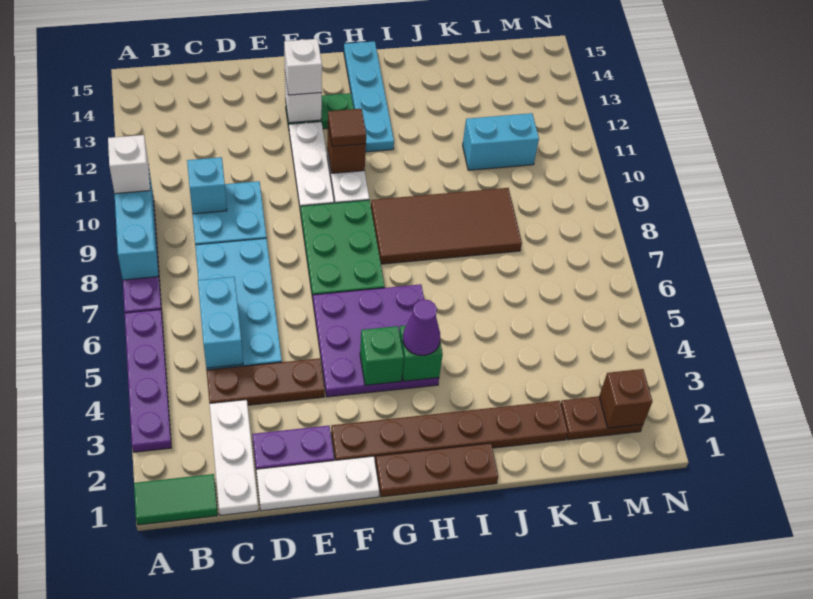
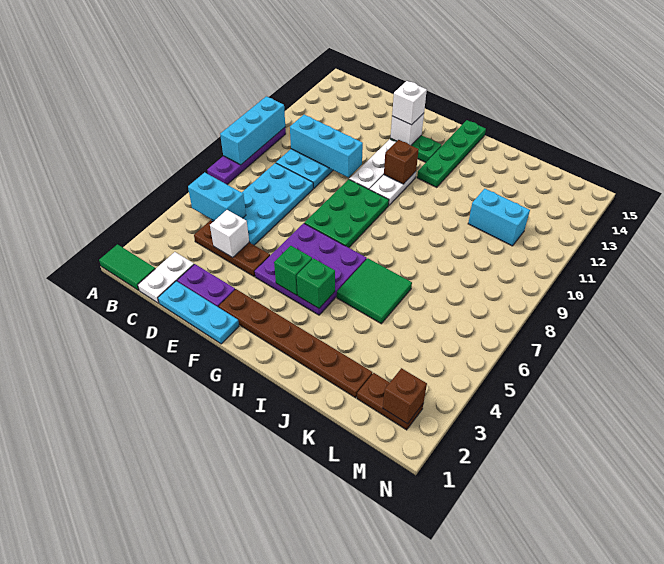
purple 1x4 plate [125,309,172,452] -> none
white 1x1 brick [108,135,150,194] -> white 1x1 brick moved to [210,210,249,258]
white 1x3 plate [210,400,258,515] -> white 1x2 plate [138,252,194,303]
cyan 1x2 brick [198,277,243,368] -> cyan 1x2 brick turned to [188,172,246,221]
cyan 1x1 brick [187,157,227,214] -> cyan 1x3 brick [290,115,363,177]
white 1x3 plate [256,456,379,511] -> cyan 1x3 plate [158,281,239,344]
brown 1x3 plate [375,443,498,497] -> none
brown 1x1 tile [328,109,366,146] -> none
purple 1x1 cone [403,299,440,355] -> none
brown 2x4 tile [371,188,522,264] -> none
cyan 1x4 plate [344,41,394,152] -> green 1x4 plate [417,120,486,187]
none -> green 2x2 tile [337,258,412,324]

